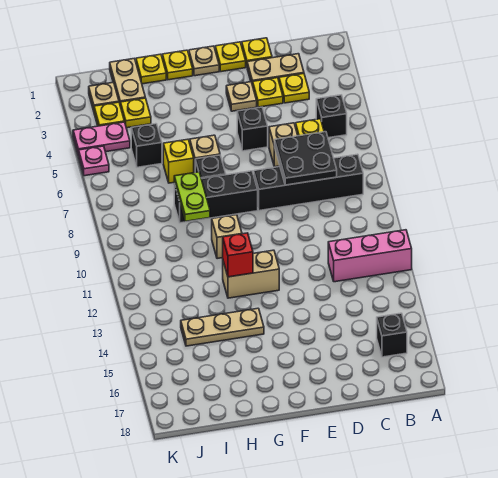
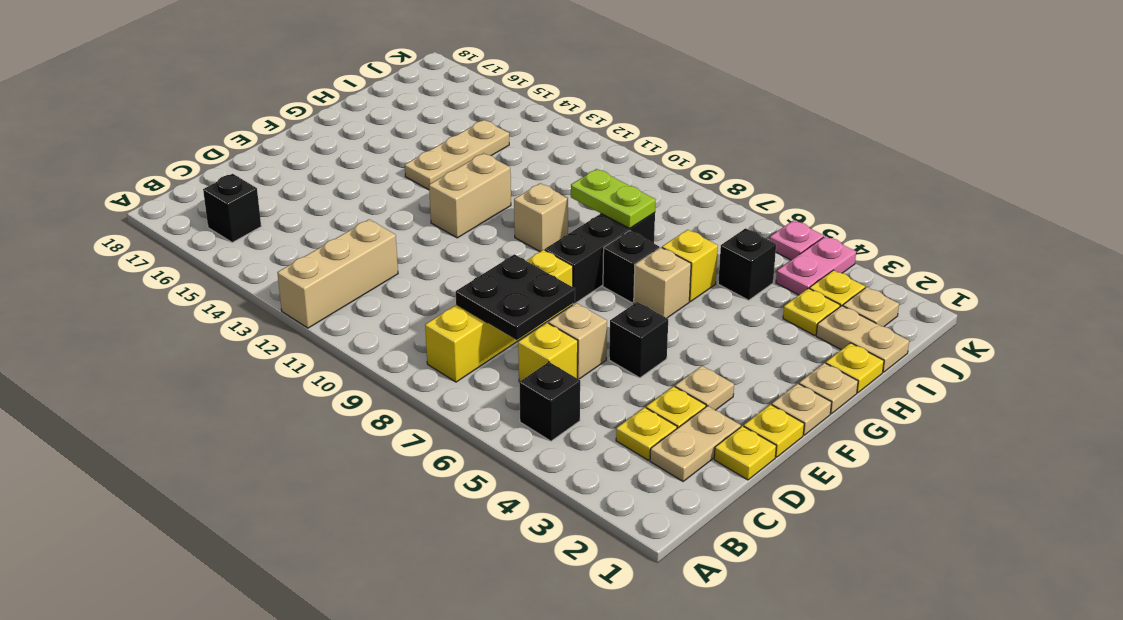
pink 1x3 brick [328,230,412,282] -> tan 1x3 brick [277,219,398,328]
black 1x4 brick [254,154,363,211] -> yellow 1x4 brick [425,250,573,382]
yellow 1x1 plate [162,50,193,80] -> tan 1x1 plate [799,363,858,414]
red 1x1 brick [223,233,253,277] -> none

